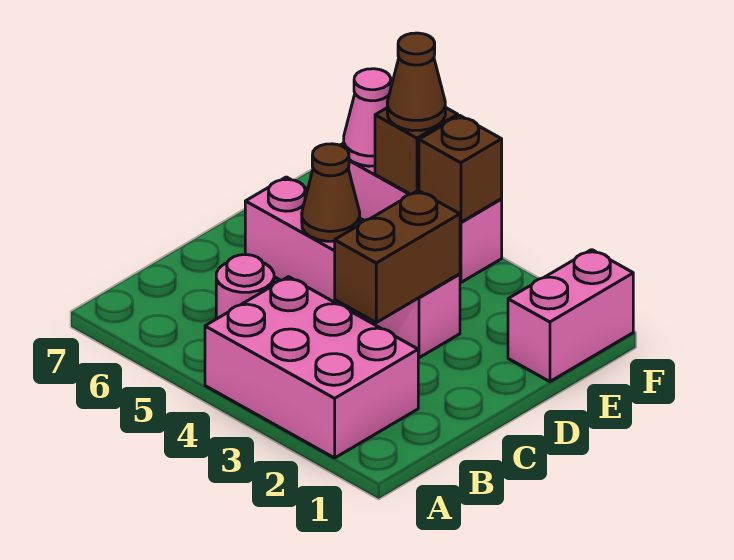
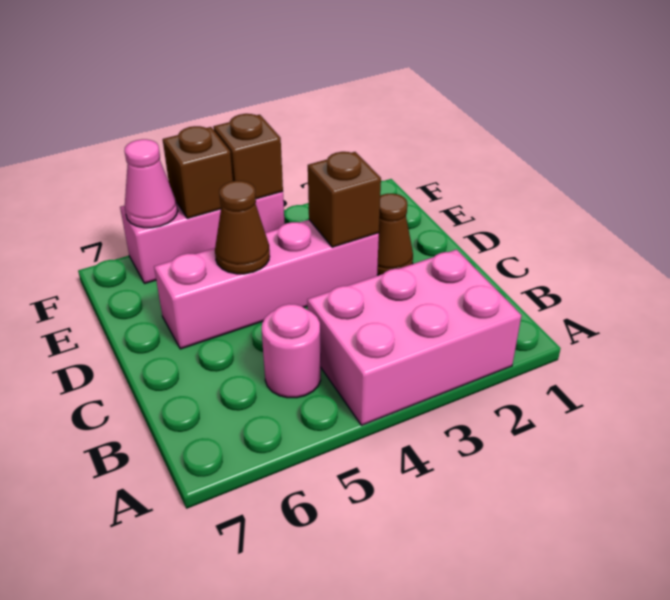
brown 1x2 brick [335,191,460,323] -> brown 1x1 brick [308,152,381,247]
pink 1x2 brick [508,250,633,382] -> none
brown 1x1 cone [387,33,445,131] -> brown 1x1 cone moved to [377,194,413,275]

